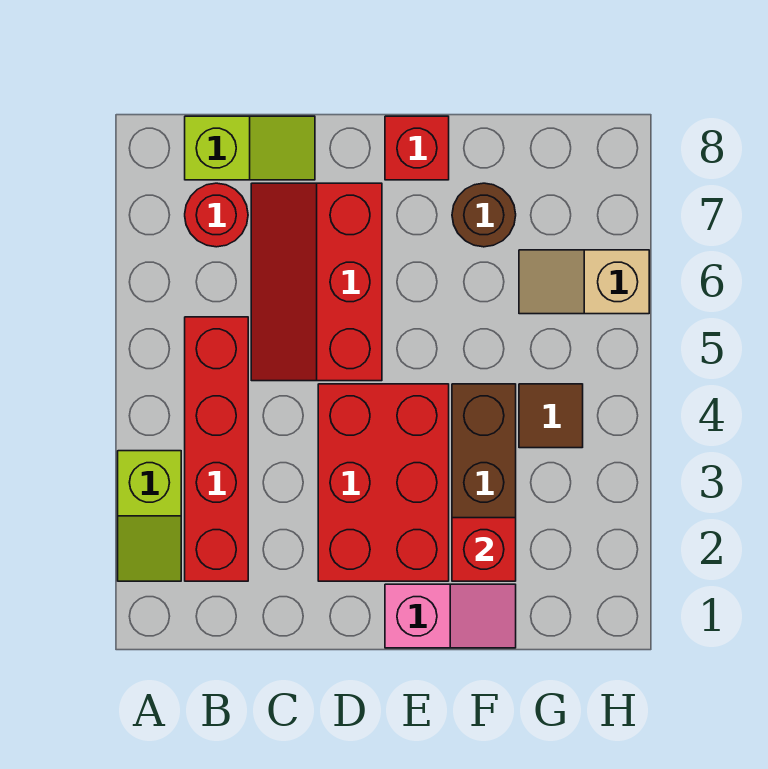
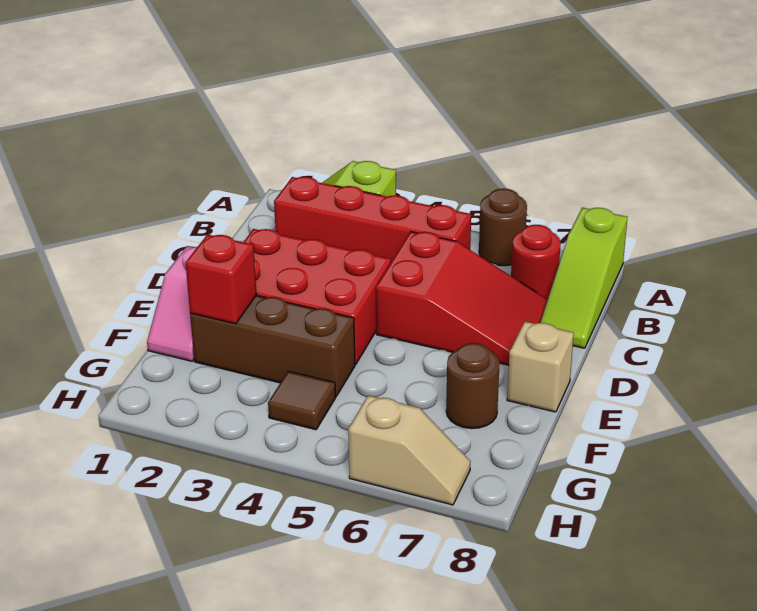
none -> brown 1x1 round brick [479,188,527,266]
lime 1x2 slope [185,116,315,180] -> lime 1x3 slope [540,208,627,348]
red 2x3 slope [251,183,382,381] -> red 2x3 slope turned to [376,232,548,365]
red 1x1 brick [385,116,449,180] -> tan 1x1 brick [507,322,574,412]
tan 1x2 slope [519,250,649,314] -> tan 1x2 slope turned to [348,395,471,505]

